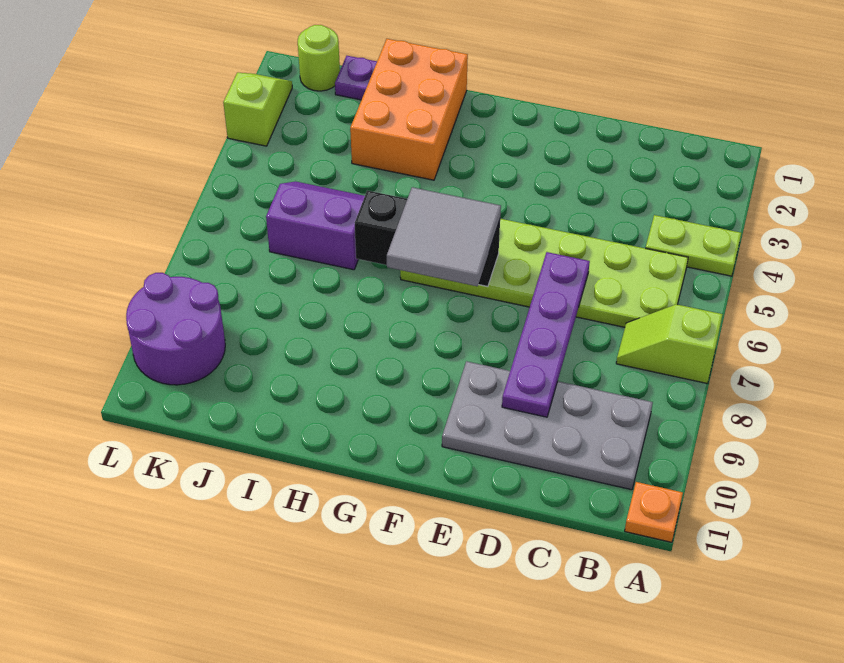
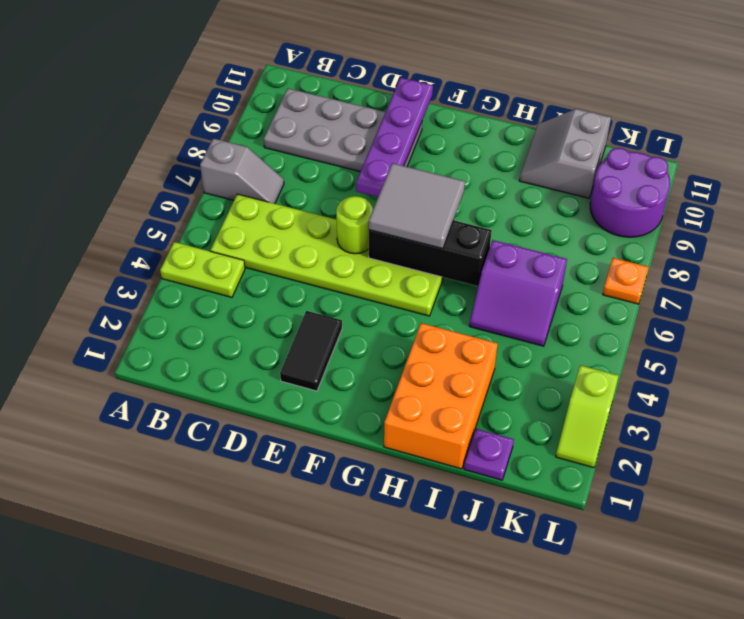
lime 1x2 slope [616,304,723,384] -> grey 1x2 slope [200,139,284,204]
orange 1x1 plate [625,482,683,542] -> orange 1x1 plate moved to [603,258,649,304]
purple 1x4 plate [502,252,590,417] -> purple 1x4 plate moved to [356,78,433,197]
none -> black 1x2 tile [280,311,342,391]
none -> grey 2x2 slope [519,109,611,198]
lime 1x1 round brick [298,25,340,91] -> lime 1x1 round brick moved to [336,196,373,254]

